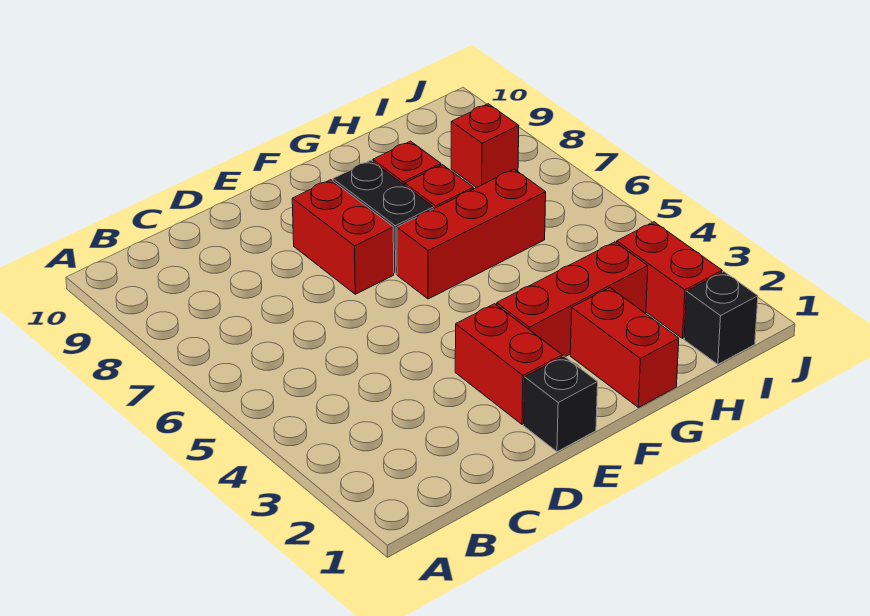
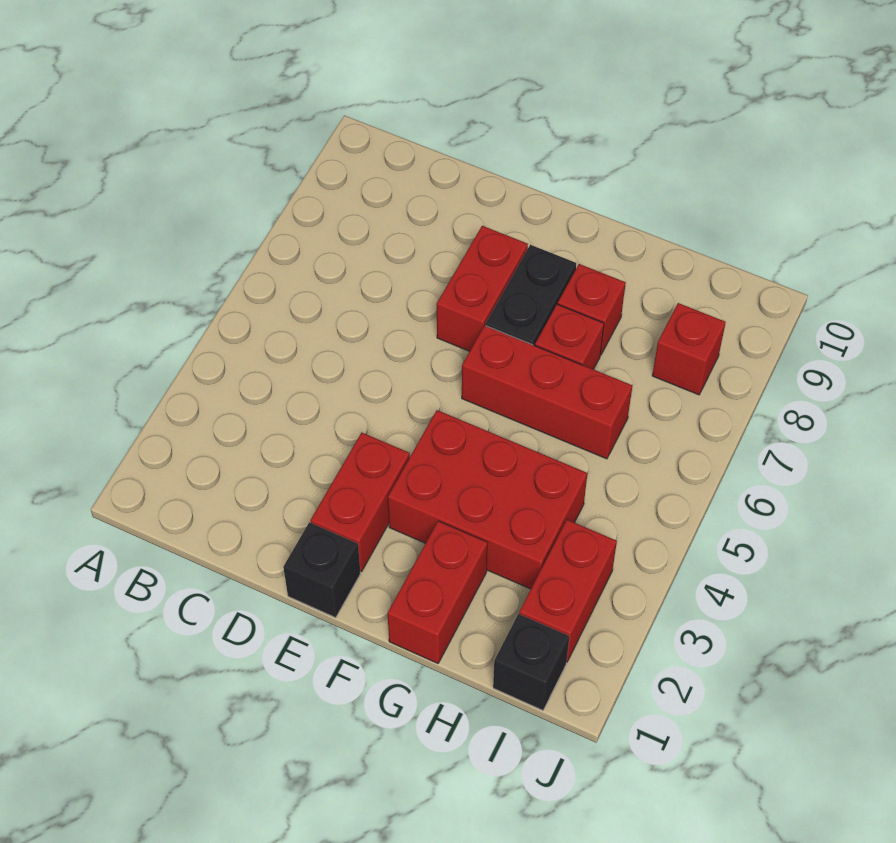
red 1x3 brick [497,242,648,357] -> red 2x3 brick [388,410,587,589]

